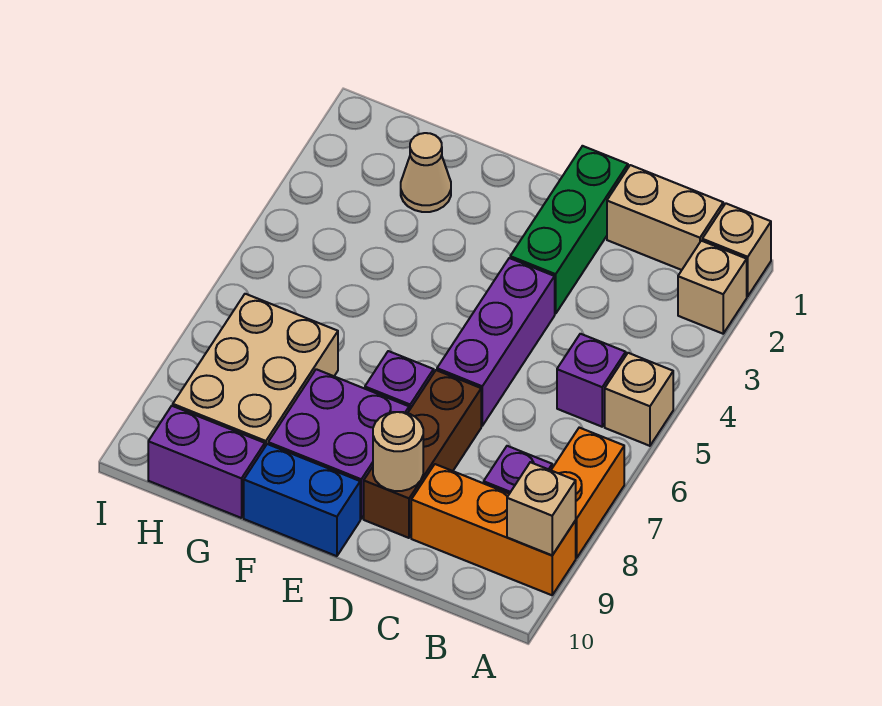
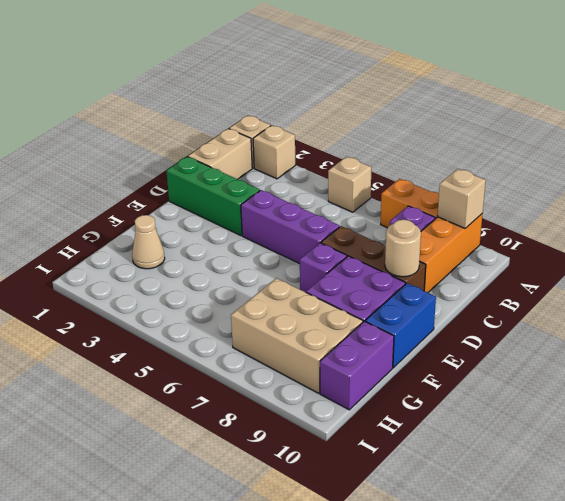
purple 1x1 brick [557,334,626,427] -> none

